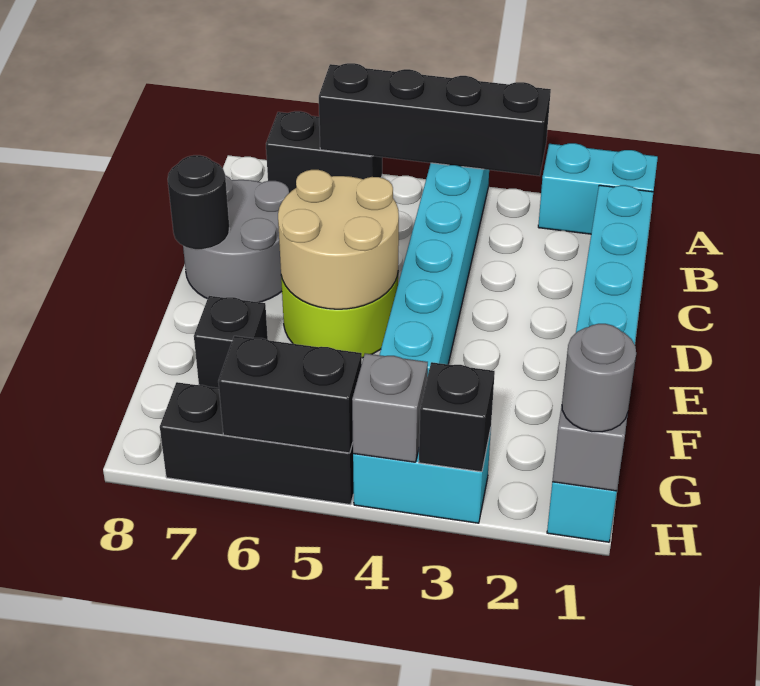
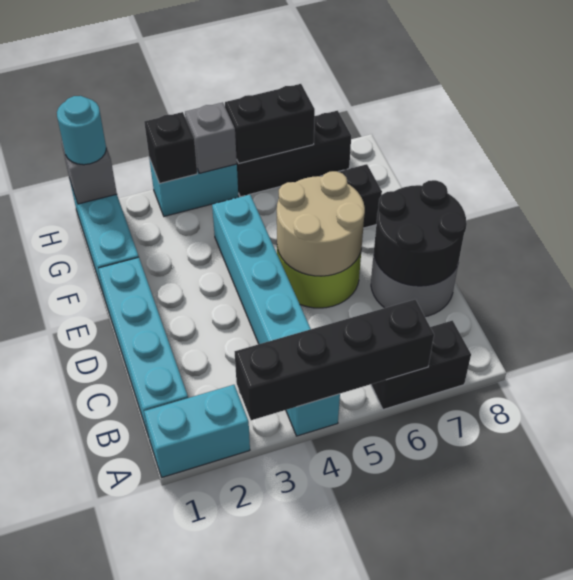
black 1x1 round brick [168,155,229,249] -> black 2x2 round brick [374,180,467,286]
grey 1x1 round brick [562,324,636,432] -> cyan 1x1 round brick [57,96,106,165]

